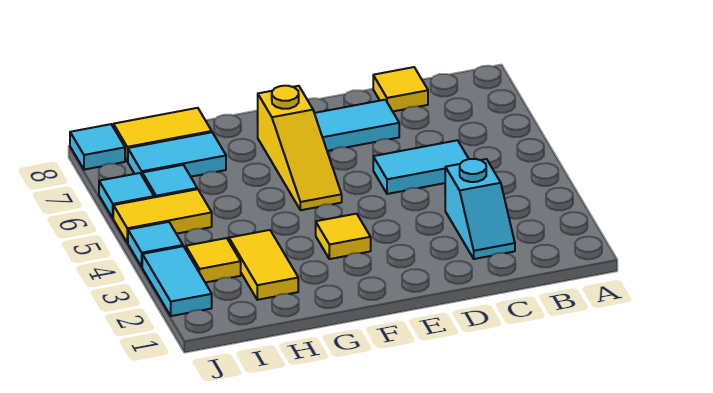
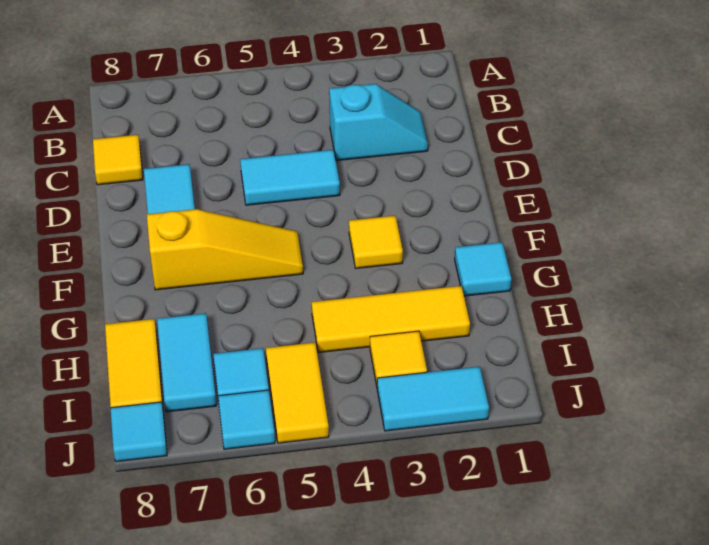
cyan 1x2 tile [373,140,469,194] -> cyan 1x2 tile turned to [240,150,340,205]
yellow 1x2 tile [229,230,298,300] -> yellow 1x3 tile [312,286,470,353]
cyan 1x1 tile [128,222,183,267] -> cyan 1x1 tile moved to [455,242,511,296]

